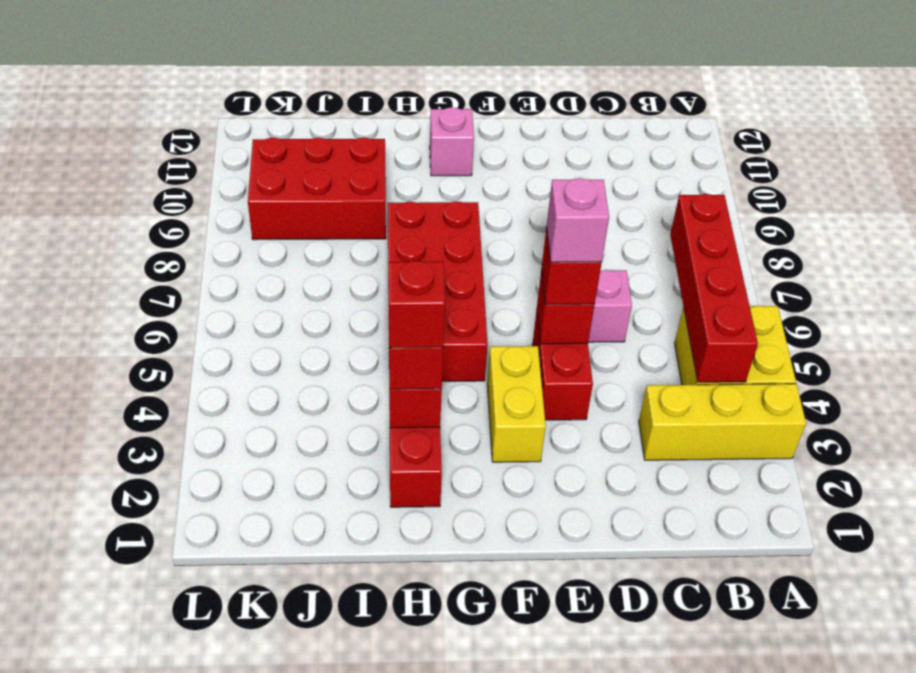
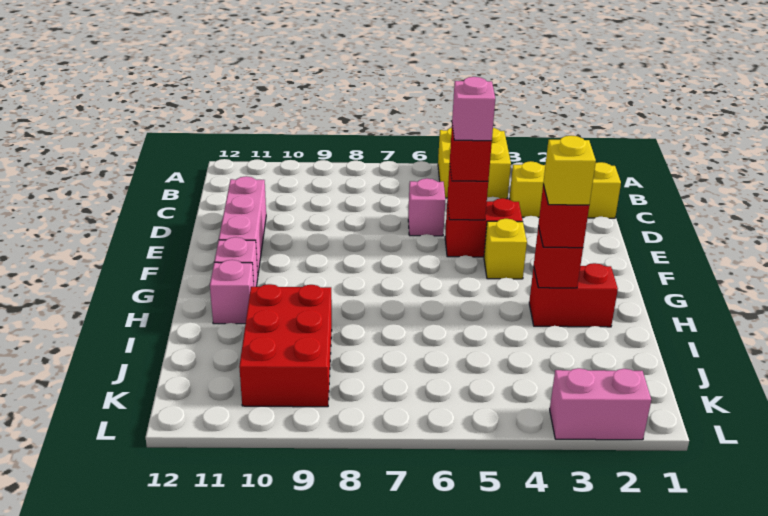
yellow 1x3 brick [639,384,806,460] -> yellow 1x3 brick turned to [509,161,621,218]
red 1x4 brick [670,194,758,382] -> none
none -> pink 1x3 brick [219,176,266,273]
yellow 1x2 brick [487,346,546,462] -> yellow 1x1 brick [484,219,527,279]
red 2x4 brick [388,201,488,381] -> none
red 1x1 brick [388,261,445,348] -> yellow 1x1 brick [543,136,596,205]
none -> pink 1x1 brick [210,260,254,324]
none -> pink 1x2 brick [550,368,651,440]

